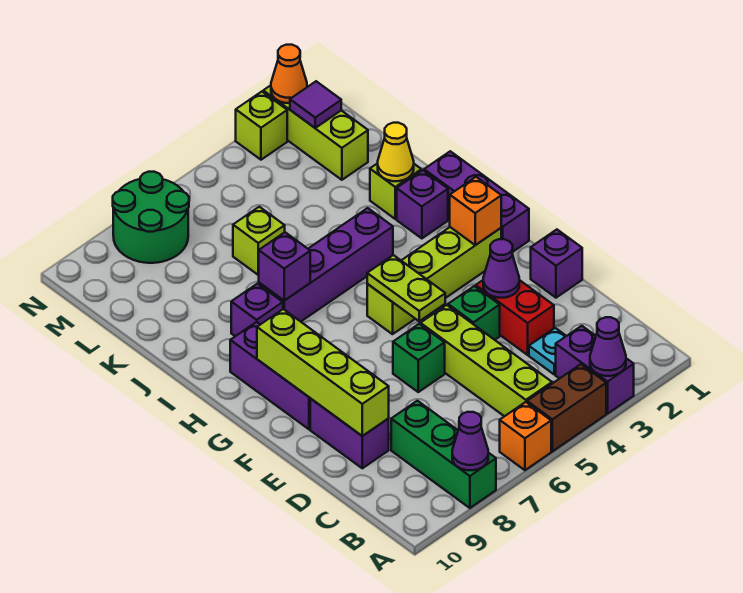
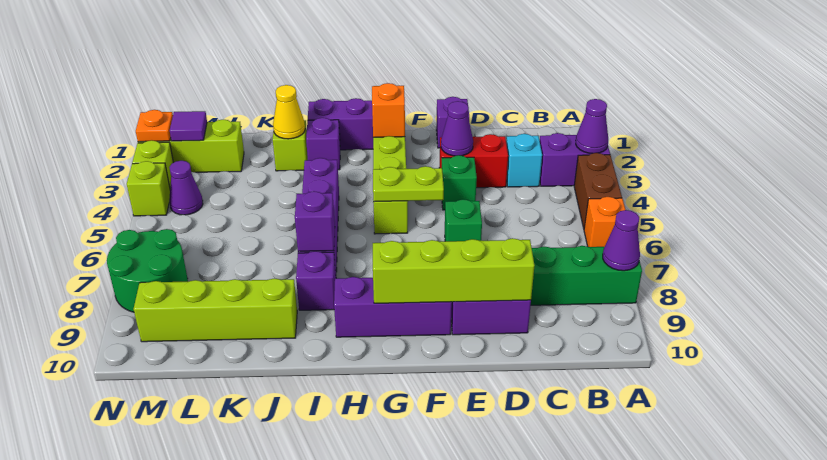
lime 1x4 brick [421,305,552,416] -> lime 1x4 brick moved to [134,278,297,342]
cyan 1x1 plate [529,328,566,374] -> cyan 1x1 brick [506,134,542,187]
lime 1x1 brick [233,207,285,275] -> lime 1x1 brick moved to [127,161,170,216]
none -> purple 1x1 cone [169,161,203,215]
orange 1x1 cone [271,45,307,103] -> orange 1x1 plate [136,110,173,142]

